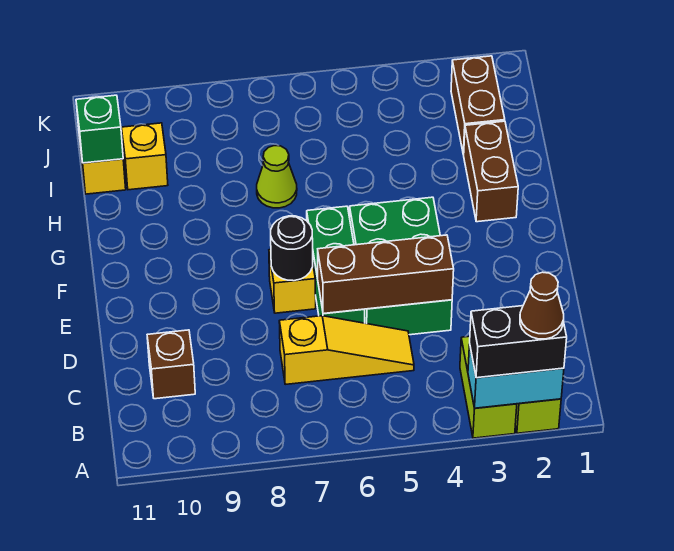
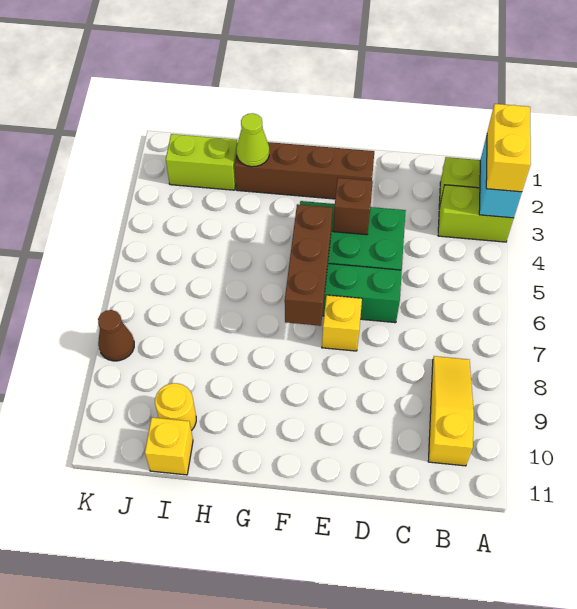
black 1x2 brick [470,306,567,378] -> yellow 1x2 brick [486,104,531,192]
brown 1x1 cone [520,272,564,339] -> brown 1x1 cone moved to [98,310,134,361]
yellow 1x3 slope [279,316,414,384] -> yellow 1x3 slope moved to [428,356,474,466]
brown 1x1 brick [147,330,195,399] -> brown 1x1 brick moved to [333,178,373,235]
brown 1x3 brick [318,235,454,314] -> brown 1x3 brick moved to [285,204,333,326]
black 1x1 round brick [271,216,313,281] -> none
brown 1x2 brick [464,121,518,222] -> brown 1x4 brick [235,142,374,199]
lime 1x1 cone [257,146,297,208] -> lime 1x1 cone moved to [236,113,269,167]
brown 1x2 brick [451,56,505,155] -> lime 1x2 brick [166,134,238,190]
yellow 1x1 brick [121,123,168,190] -> yellow 1x1 round brick [155,383,196,431]
green 1x1 brick [76,95,123,163] -> none

